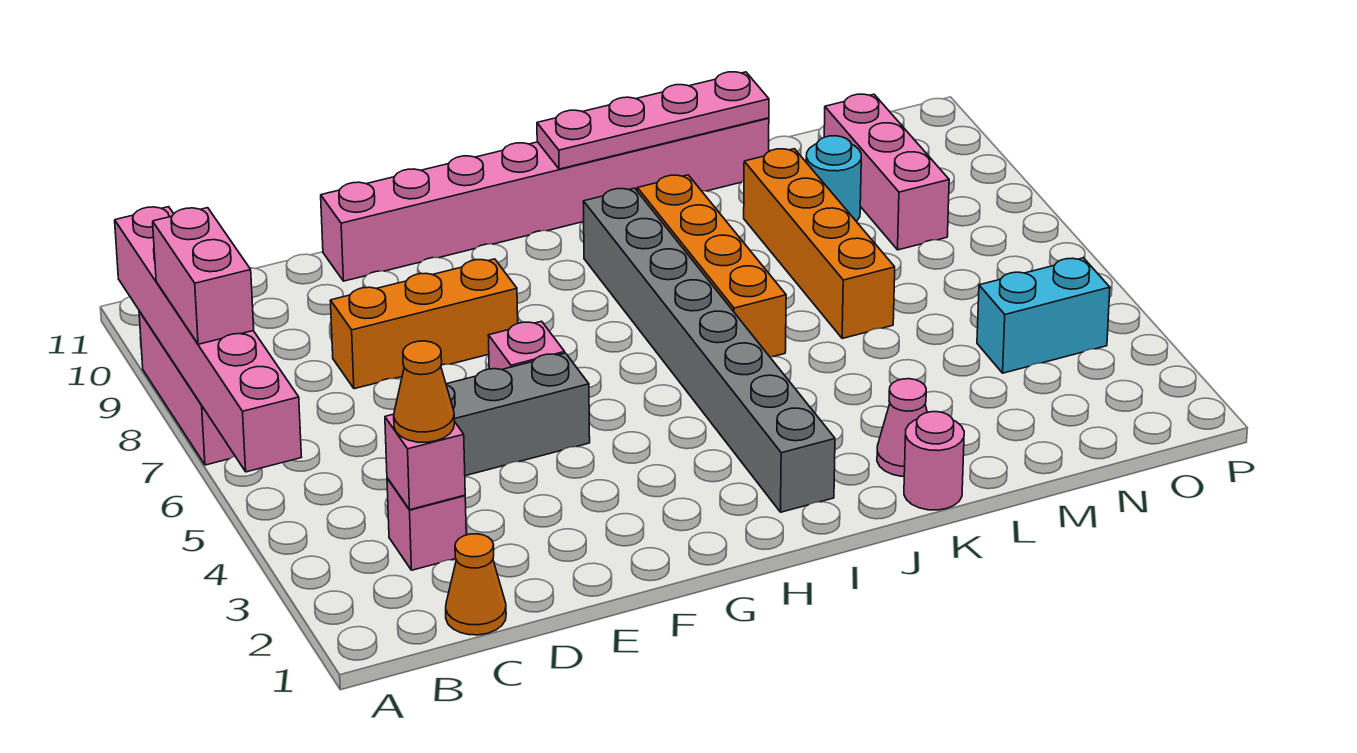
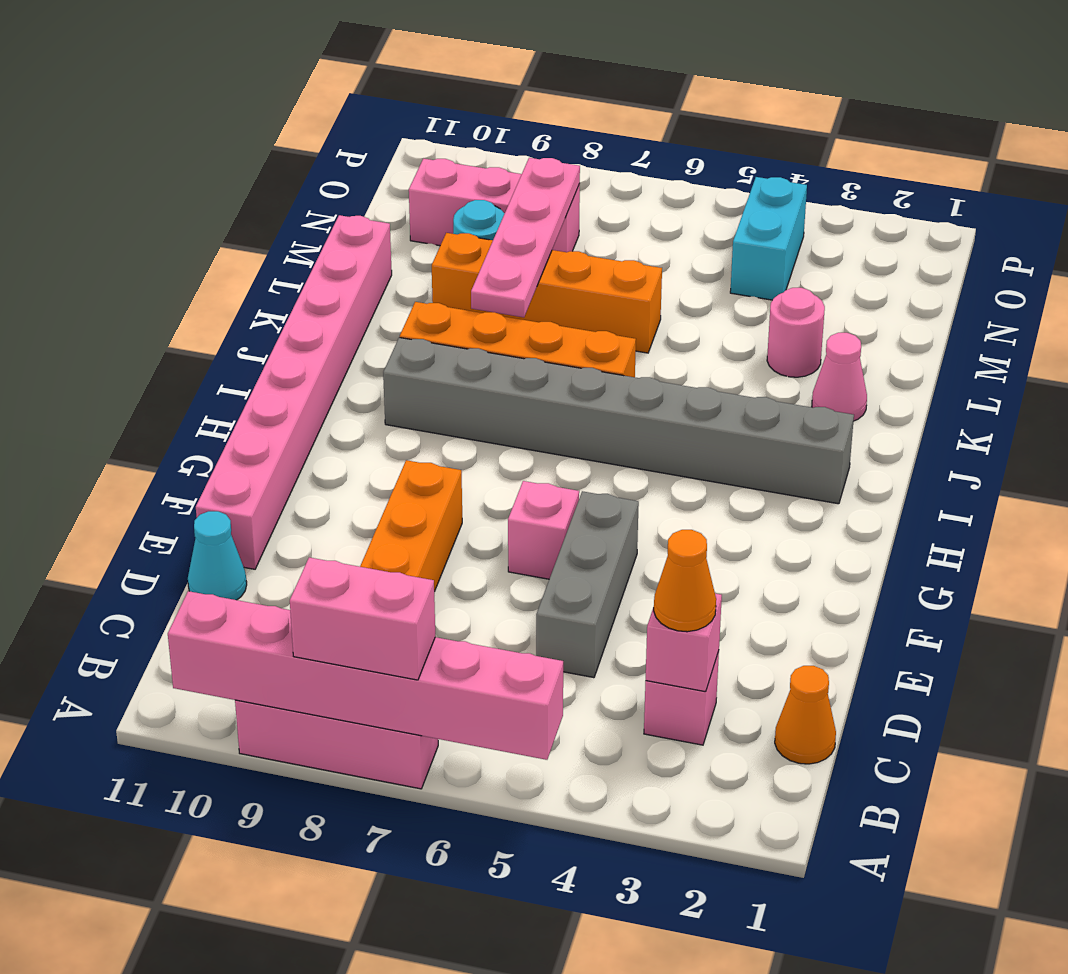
none -> cyan 1x1 cone [188,511,247,600]
pink 1x4 plate [537,72,769,169] -> pink 1x4 plate moved to [471,158,580,317]
pink 1x1 round brick [904,412,964,510] -> pink 1x1 round brick moved to [767,288,825,377]

